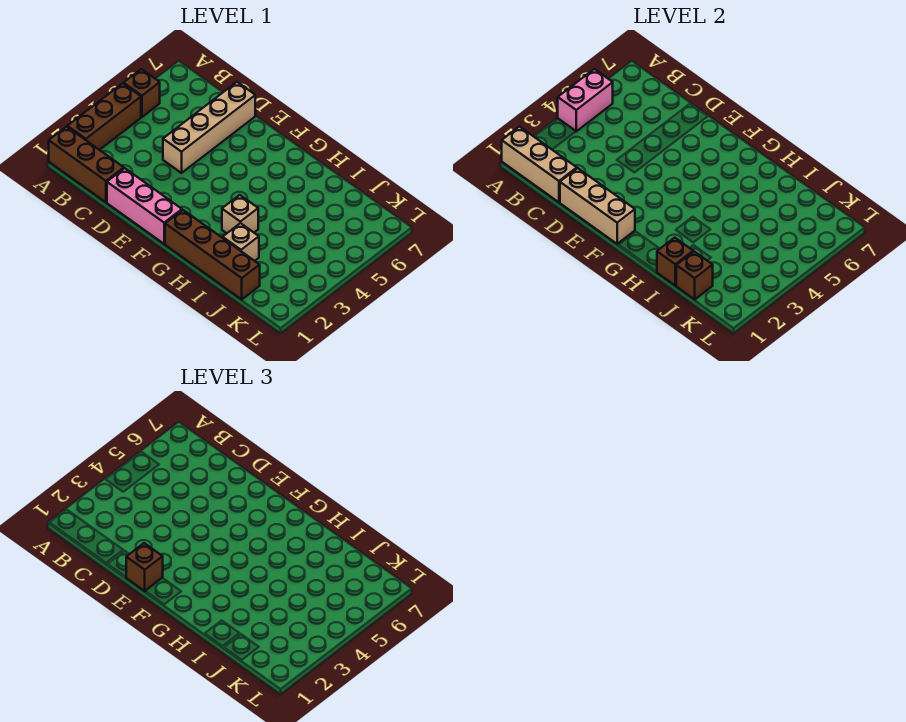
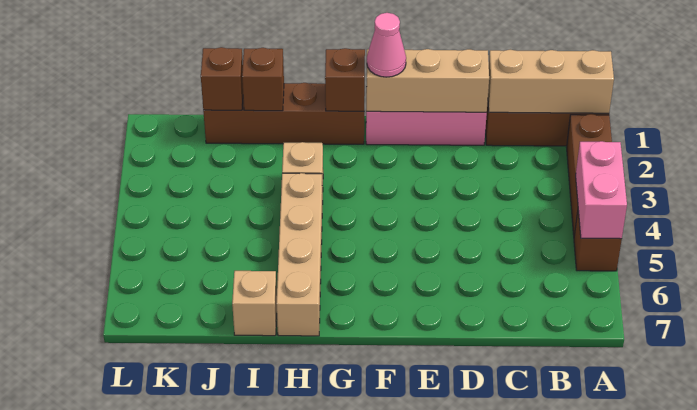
tan 1x4 brick [163,82,255,173] -> tan 1x4 brick moved to [277,173,322,336]
brown 1x1 brick [126,543,163,591] -> brown 1x1 brick moved to [325,48,365,111]
none -> pink 1x1 cone [367,13,406,77]
tan 1x1 brick [223,223,259,261] -> tan 1x1 brick moved to [232,271,277,336]

